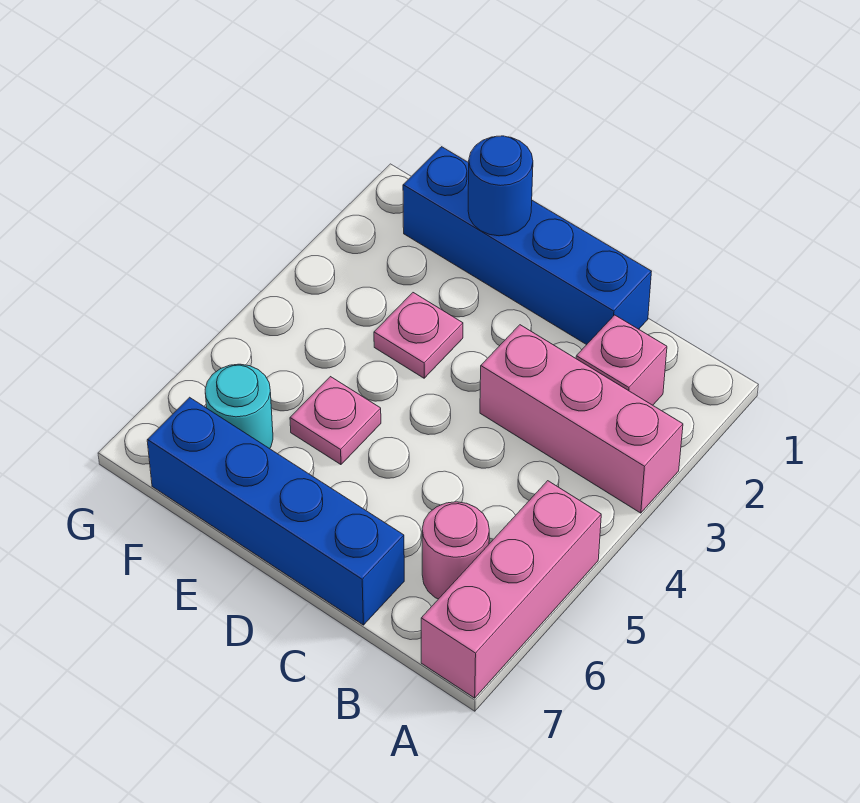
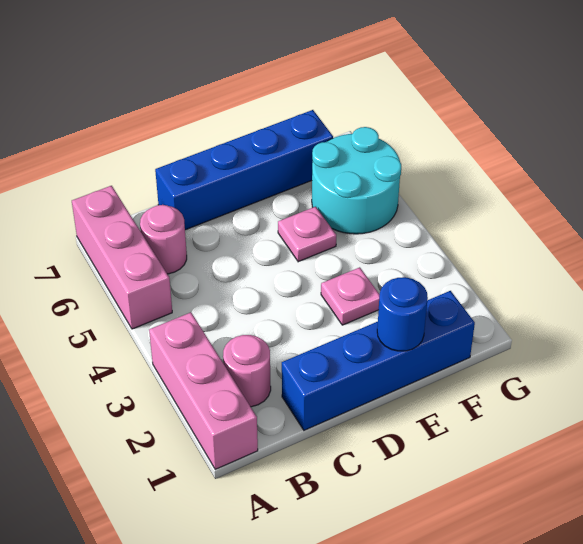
pink 1x3 brick [480,325,683,513] -> pink 1x3 brick turned to [149,312,258,469]
pink 1x1 brick [576,315,667,405] -> pink 1x1 round brick [223,335,271,407]
cyan 1x1 round brick [205,364,273,449] -> cyan 2x2 round brick [312,127,401,234]

